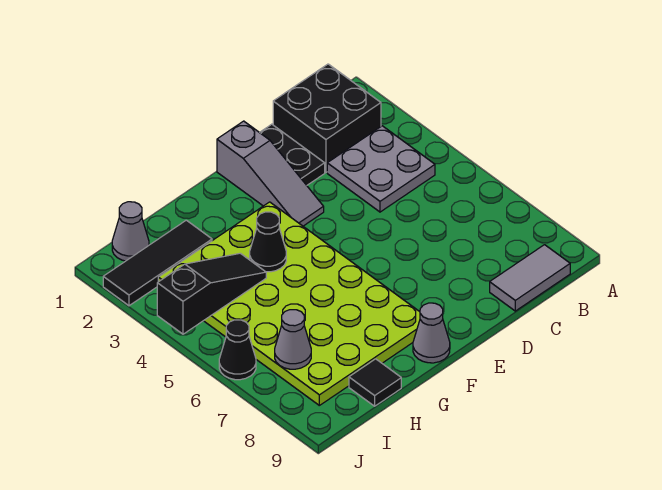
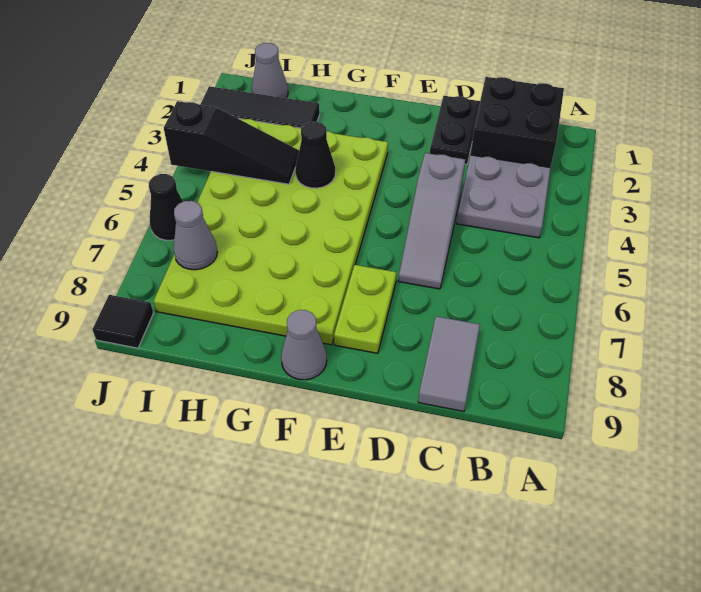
grey 1x2 tile [490,245,570,311] -> grey 1x2 tile turned to [418,316,480,412]
grey 1x3 slope [217,121,324,226] -> grey 1x3 slope moved to [398,153,465,289]
none -> lime 1x2 plate [334,265,396,353]
black 1x1 tile [349,359,401,406] -> black 1x1 tile moved to [92,295,153,348]

